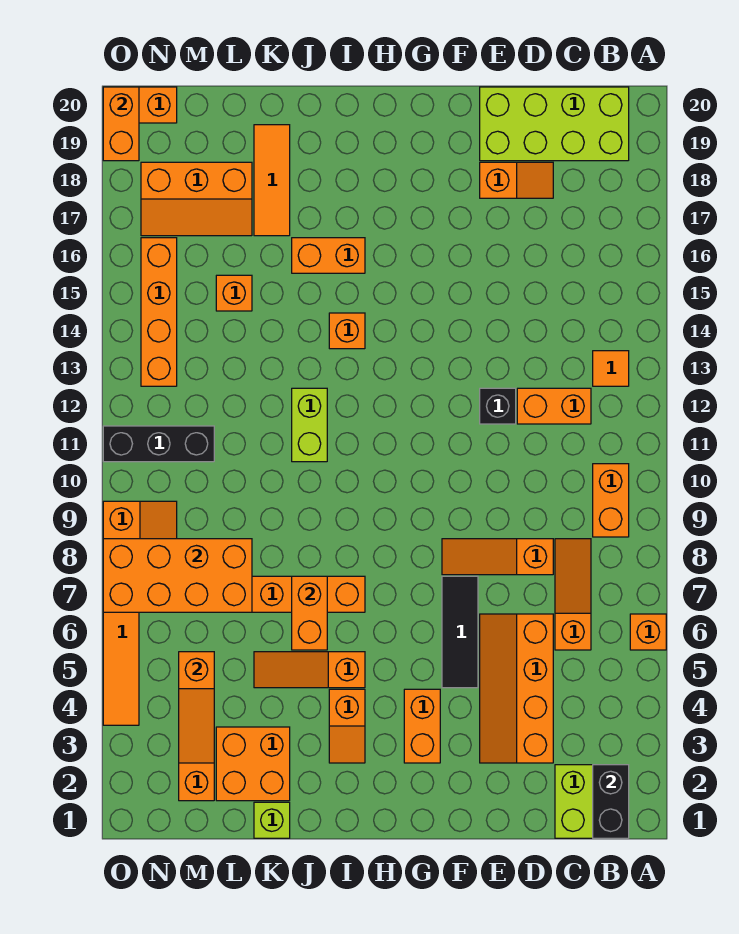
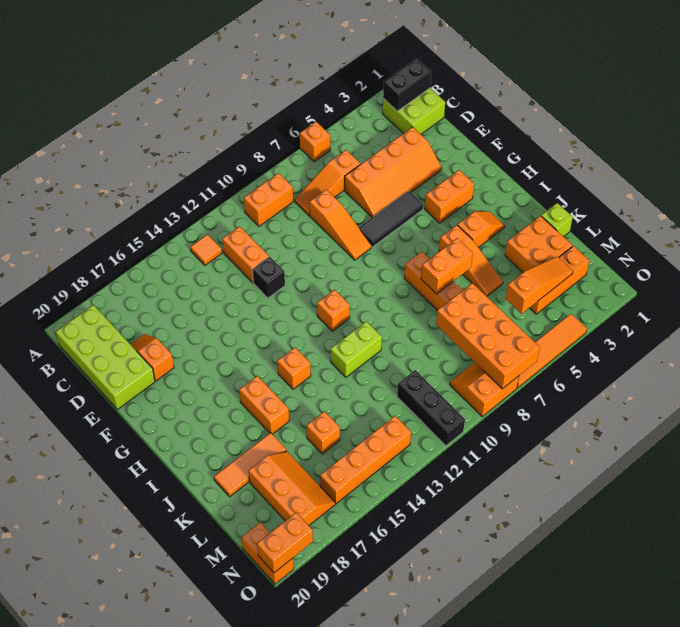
none -> orange 1x1 brick [317,290,350,331]

